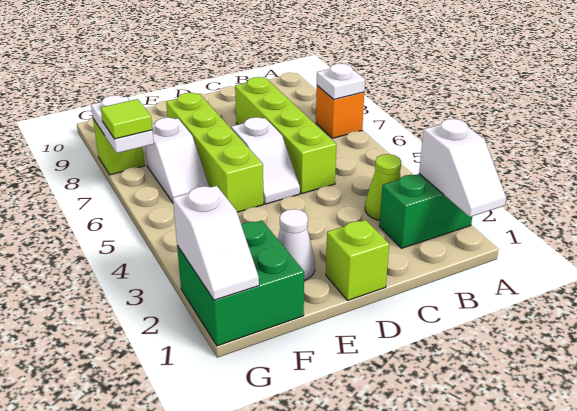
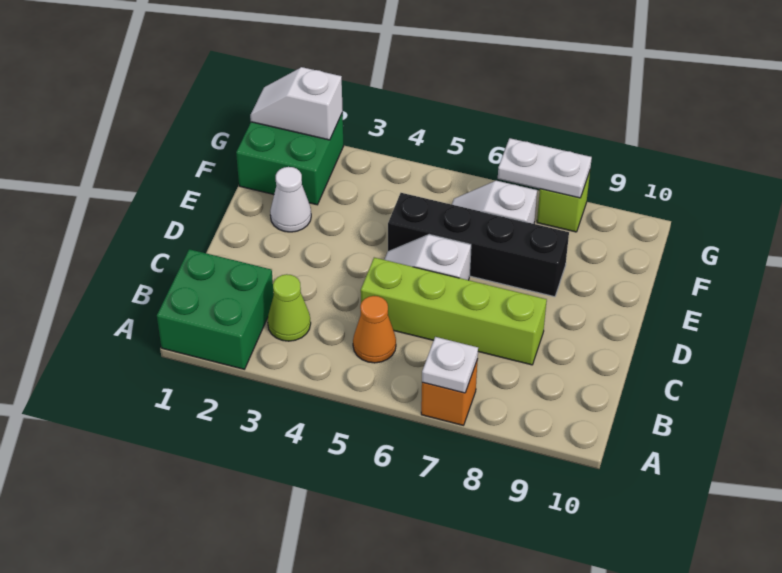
white 1x2 slope [419,119,506,217] -> none
green 1x2 brick [379,174,472,248] -> green 2x2 brick [157,249,274,369]
none -> orange 1x1 cone [353,296,396,363]
lime 1x1 brick [326,220,389,300] -> none
lime 1x4 brick [166,93,264,212] -> black 1x4 brick [388,193,569,297]
lime 1x1 tile [101,99,152,139] -> none

